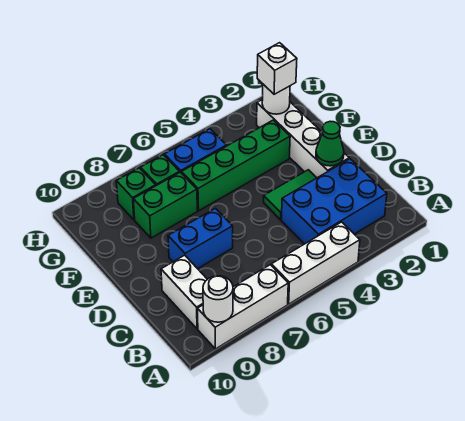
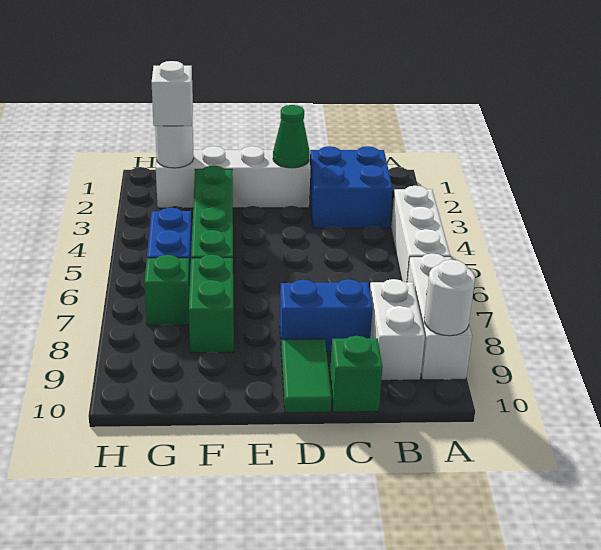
blue 2x3 brick [281,159,387,244] -> blue 2x2 brick [310,146,392,228]
white 1x2 brick [161,255,207,329] -> white 1x2 brick turned to [370,279,425,380]
green 1x2 tile [264,170,316,220] -> green 1x2 tile moved to [281,339,332,413]
blue 1x2 brick [168,208,233,269] -> blue 1x2 brick turned to [280,279,373,351]
green 1x1 brick [116,168,156,220] -> green 1x1 brick moved to [330,336,383,412]

